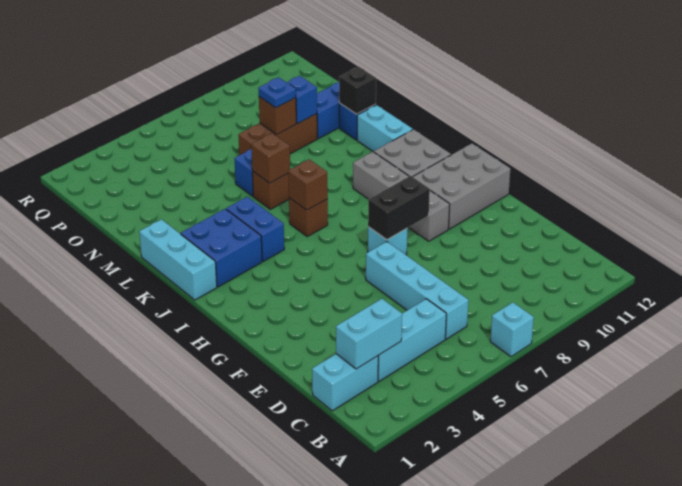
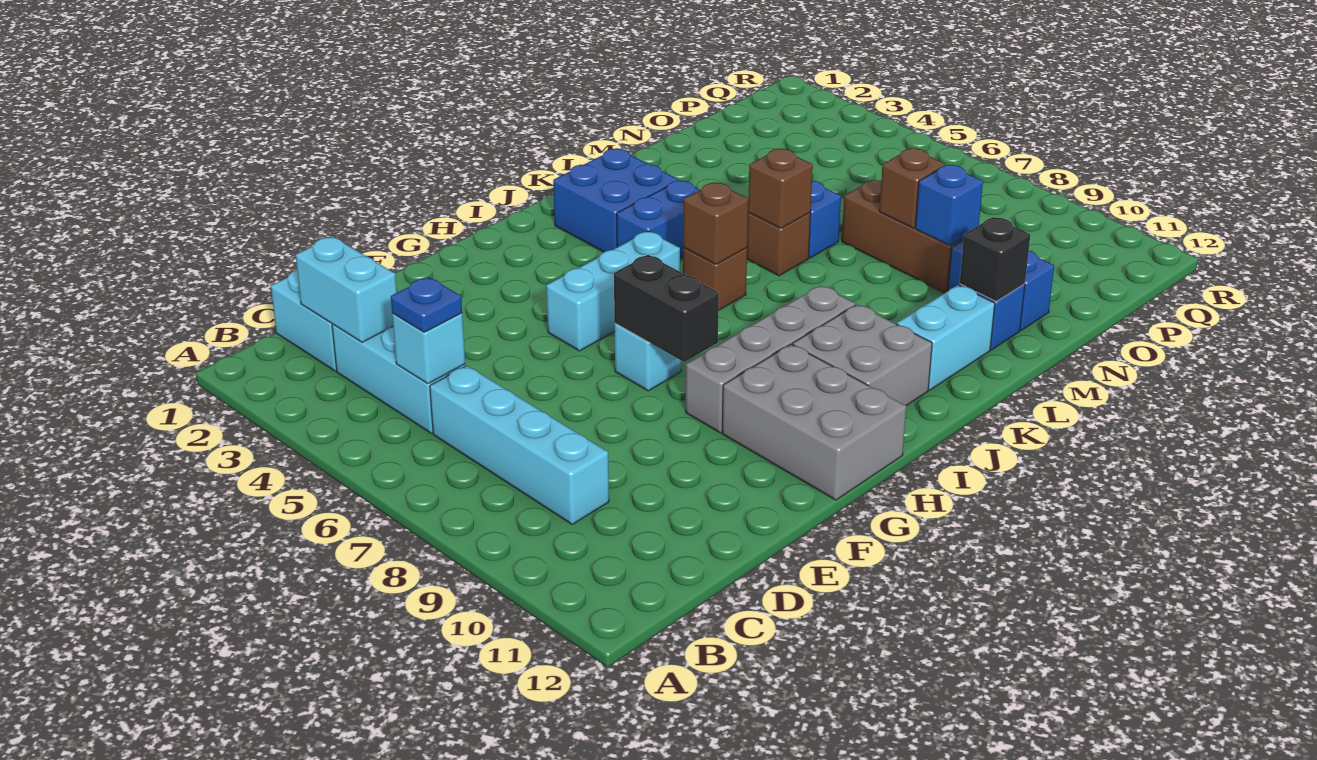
cyan 1x1 brick [490,302,534,357] -> cyan 1x1 brick moved to [392,313,465,384]
cyan 1x4 brick [366,242,468,339] -> cyan 1x4 brick turned to [430,366,609,524]
cyan 1x3 brick [139,219,217,300] -> cyan 1x3 brick moved to [546,231,680,351]
blue 1x1 plate [258,77,296,108] -> blue 1x1 plate moved to [391,277,462,332]

